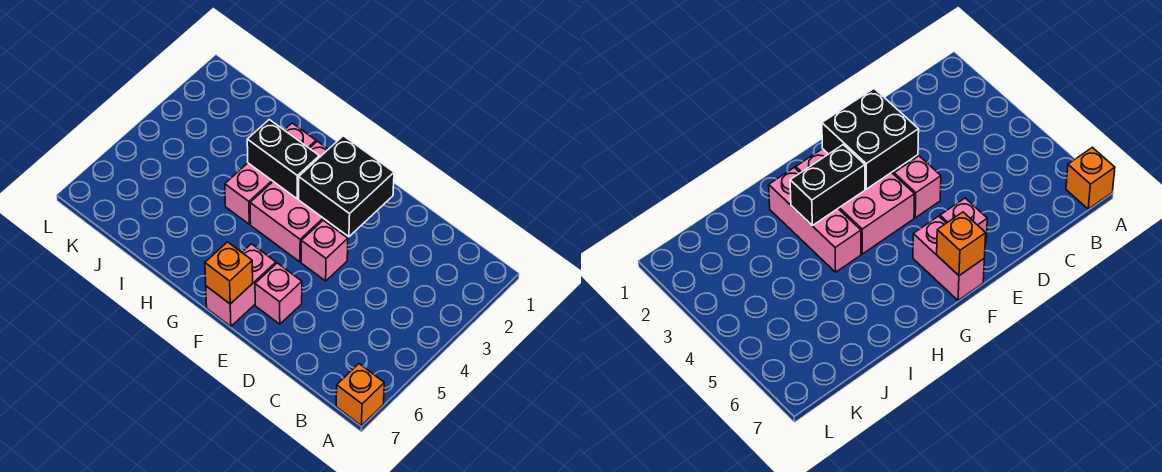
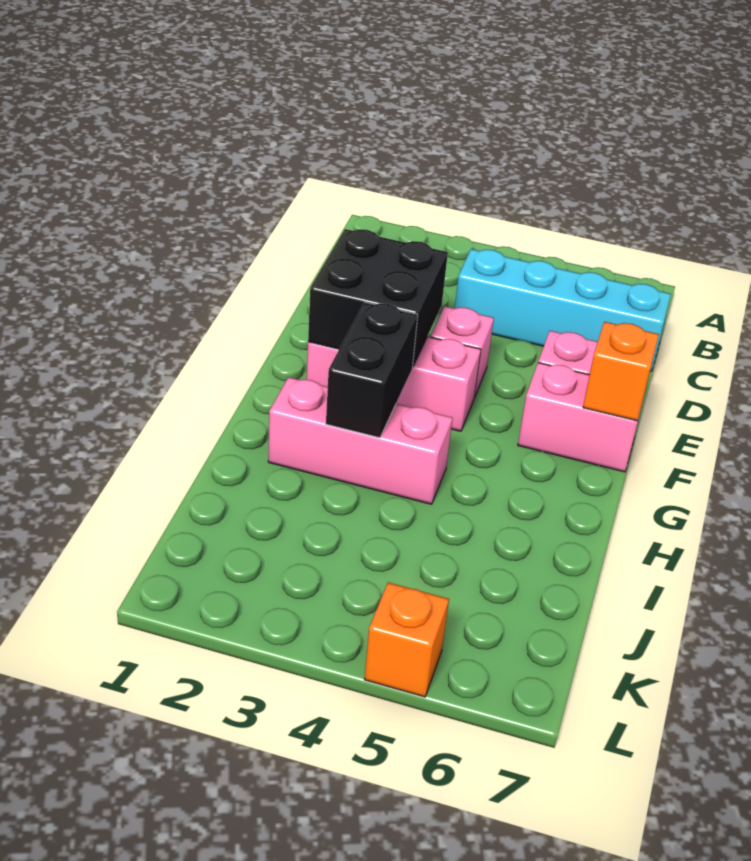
orange 1x1 brick [336,364,384,426] -> orange 1x1 brick moved to [364,582,449,697]
none -> cyan 1x4 brick [455,249,671,371]
pink 2x3 brick [250,141,336,262] -> pink 1x3 brick [307,336,481,431]

